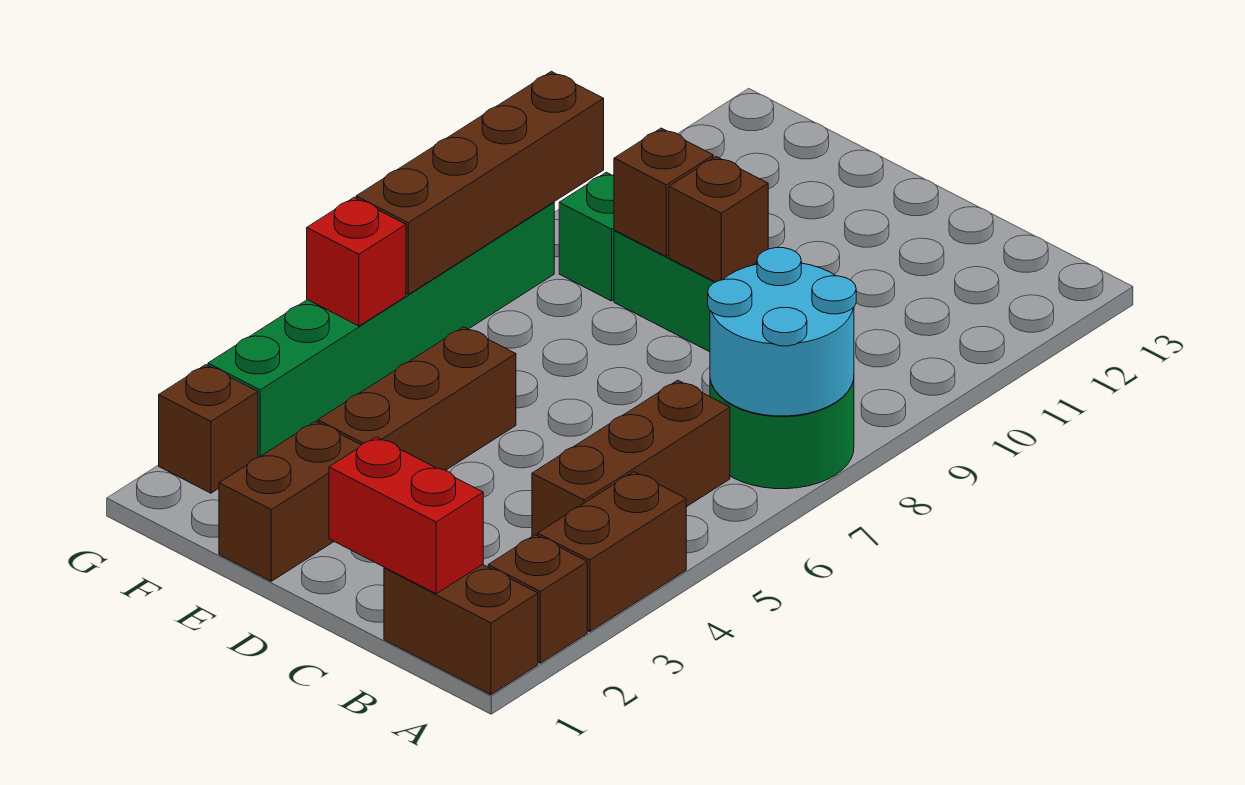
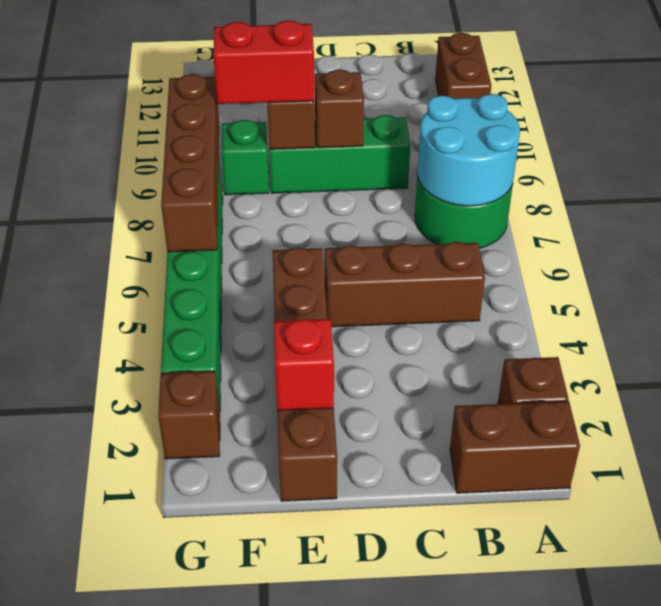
brown 1x2 brick [538,472,686,632] -> brown 1x2 brick moved to [435,33,491,99]
red 1x2 brick [329,437,483,594] -> red 1x2 brick moved to [213,20,314,104]
brown 1x3 brick [532,380,730,536] -> brown 1x3 brick turned to [325,242,485,327]
red 1x1 brick [307,198,406,326] -> red 1x1 brick moved to [274,319,334,411]

